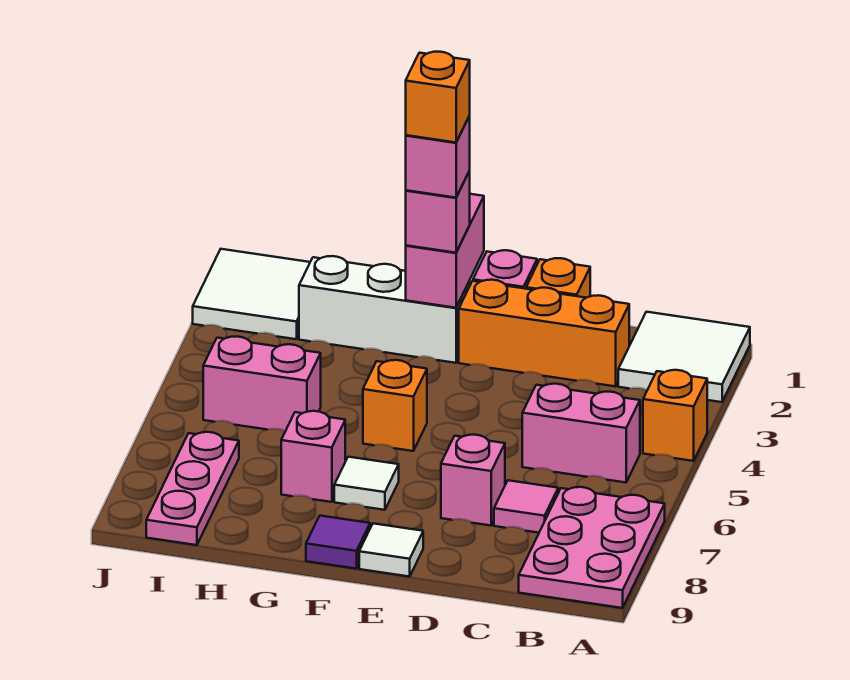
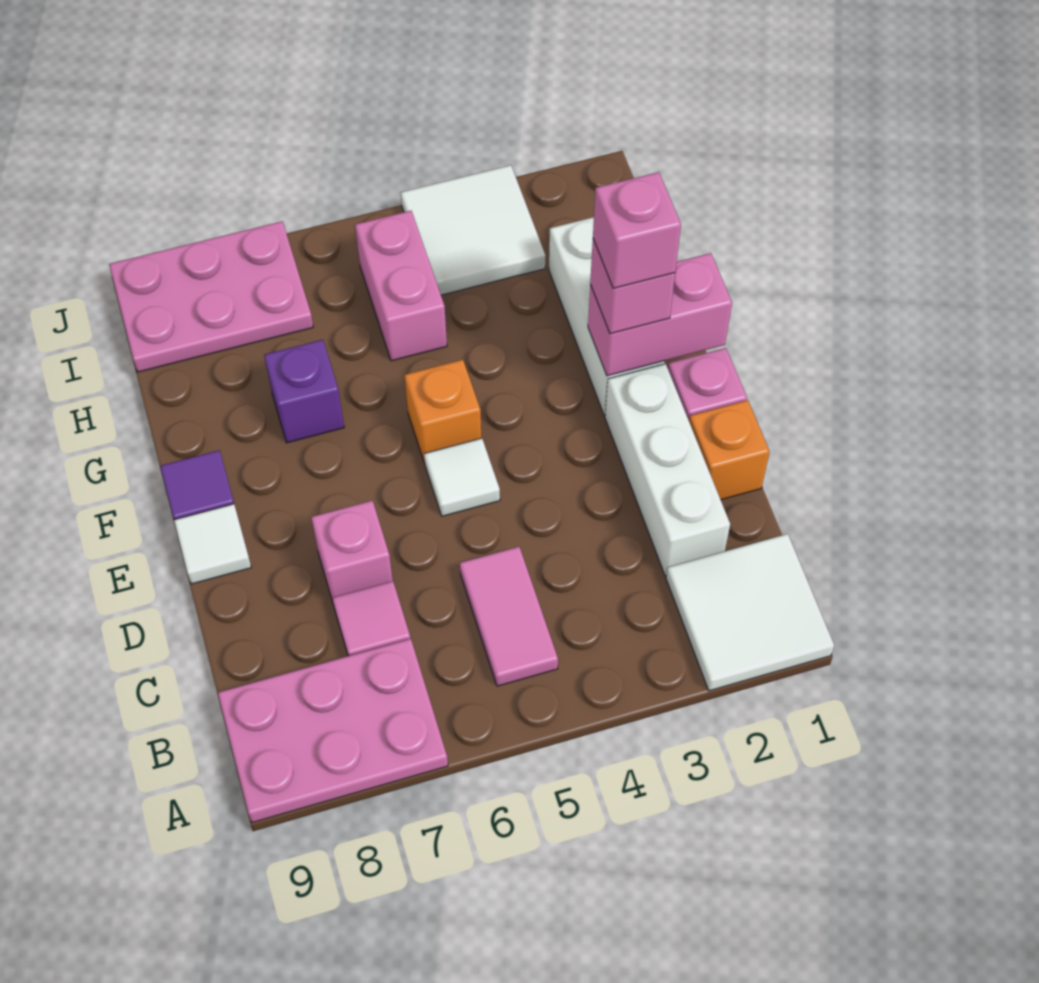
orange 1x1 brick [643,370,707,461] -> none
pink 1x2 brick [522,384,640,482] -> pink 1x2 tile [460,547,558,686]
orange 1x3 brick [459,280,629,386] -> white 1x3 brick [605,364,730,576]
orange 1x1 brick [406,52,470,143] -> none
white 1x1 tile [334,457,399,510] -> white 1x1 tile moved to [424,438,500,516]
pink 1x1 brick [281,411,345,502] -> purple 1x1 brick [264,340,344,443]
white 2x2 tile [193,249,310,339] -> white 2x2 tile moved to [401,165,546,295]
pink 1x3 plate [146,432,239,545] -> pink 2x3 plate [109,221,313,372]

